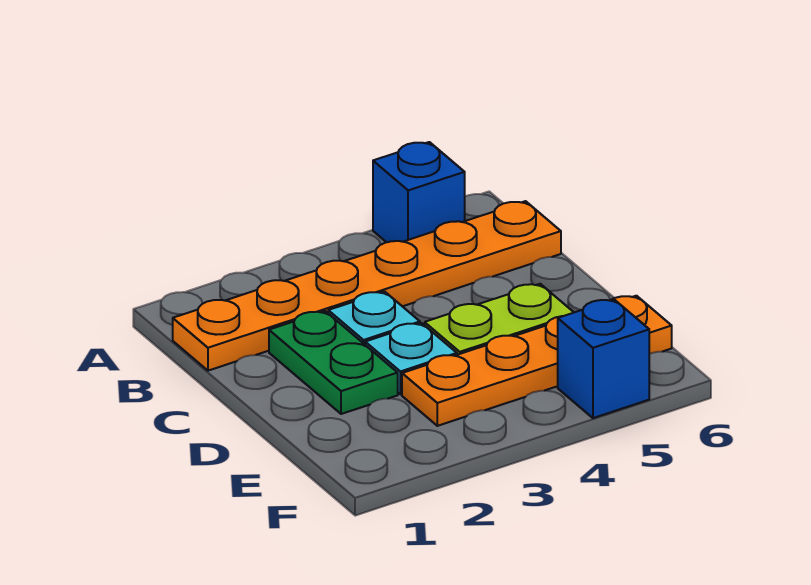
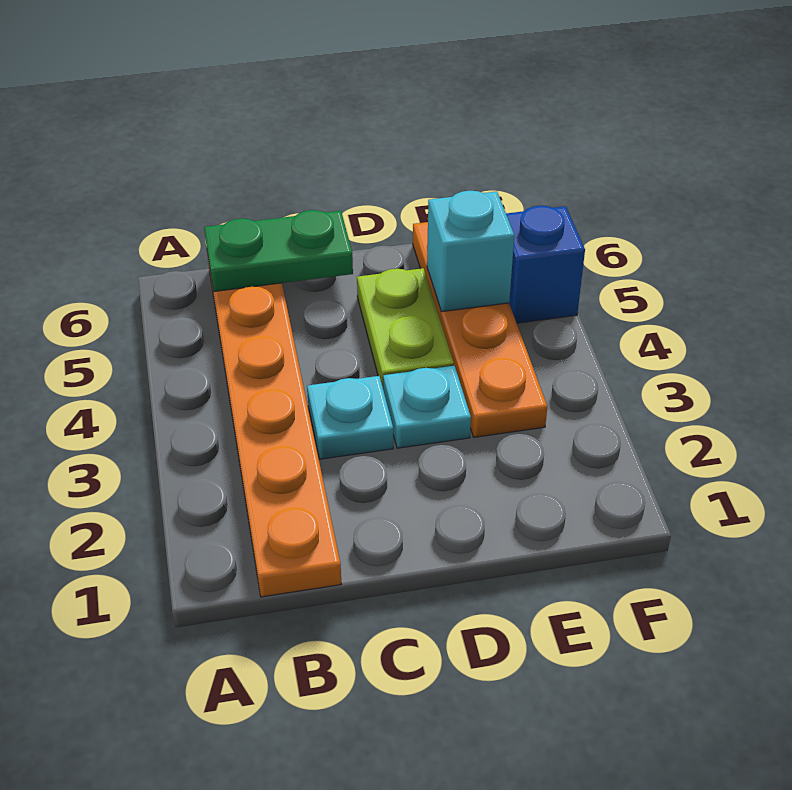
blue 1x1 brick [373,142,465,242] -> none
green 1x2 plate [269,311,398,414] -> green 1x2 plate moved to [204,210,353,291]
none -> cyan 1x1 brick [427,190,514,312]

